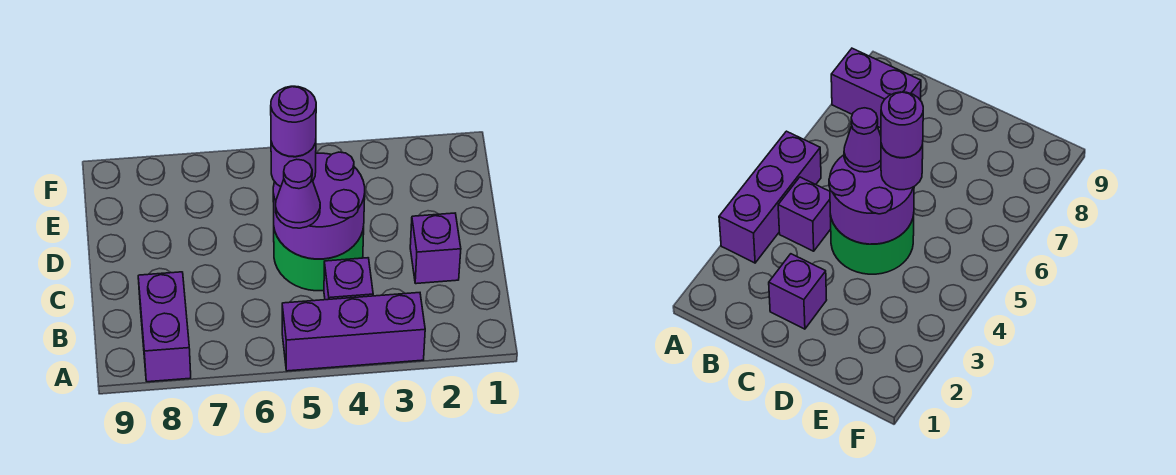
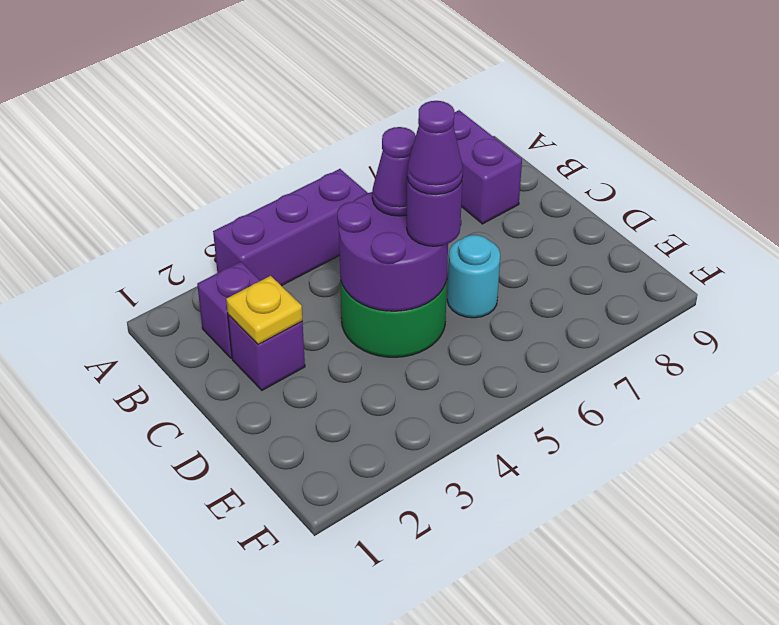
purple 1x1 brick [324,258,373,300] -> purple 1x1 brick moved to [197,261,261,358]
none -> yellow 1x1 plate [226,276,302,344]
purple 1x1 round brick [271,86,316,157] -> purple 1x1 cone [407,101,463,195]
none -> cyan 1x1 round brick [447,235,500,318]

